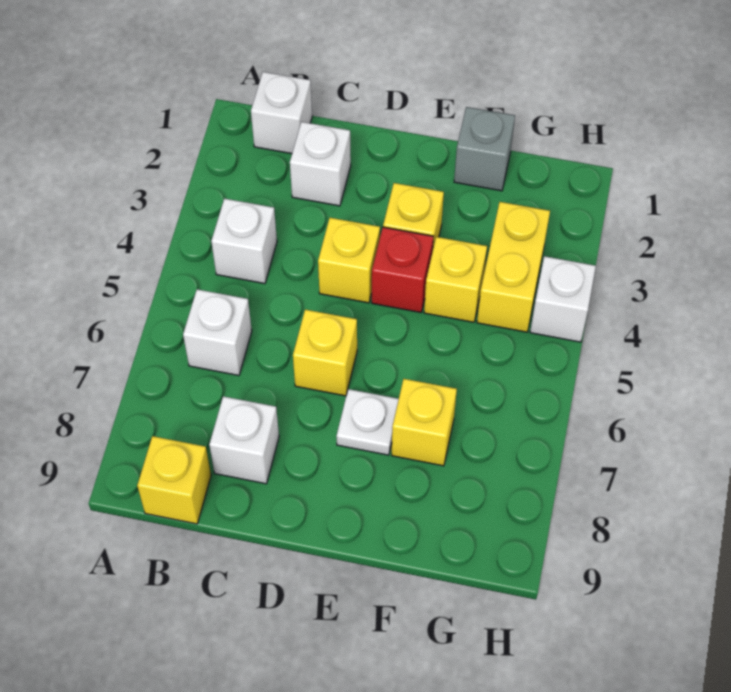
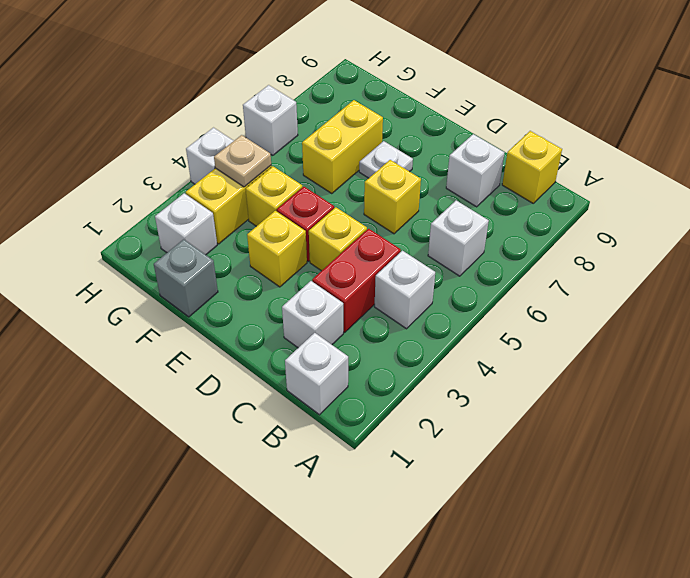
none -> red 1x2 brick [312,229,401,332]
yellow 1x1 brick [392,379,457,466] -> yellow 1x2 brick [302,100,383,194]
none -> white 1x1 brick [155,193,217,255]
none -> tan 1x1 plate [214,135,271,187]
none -> white 1x1 brick [243,85,298,155]

